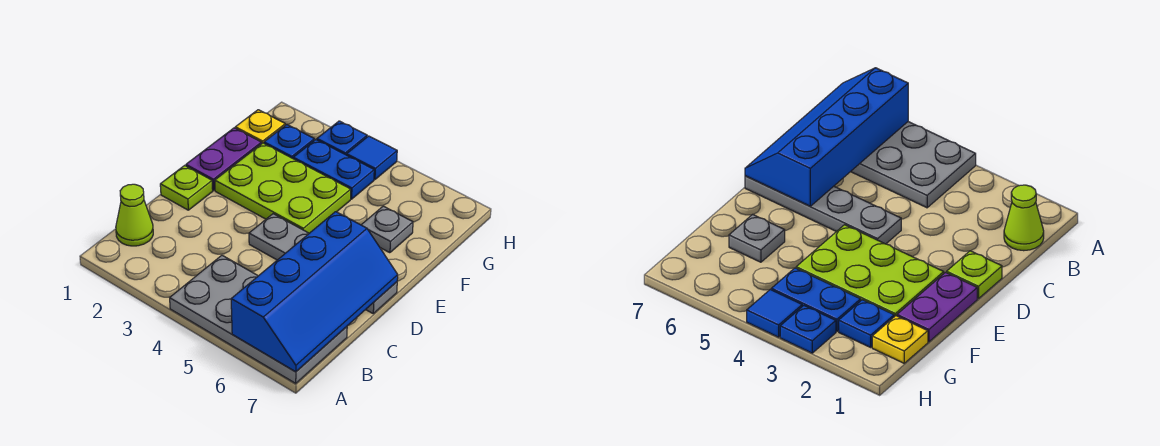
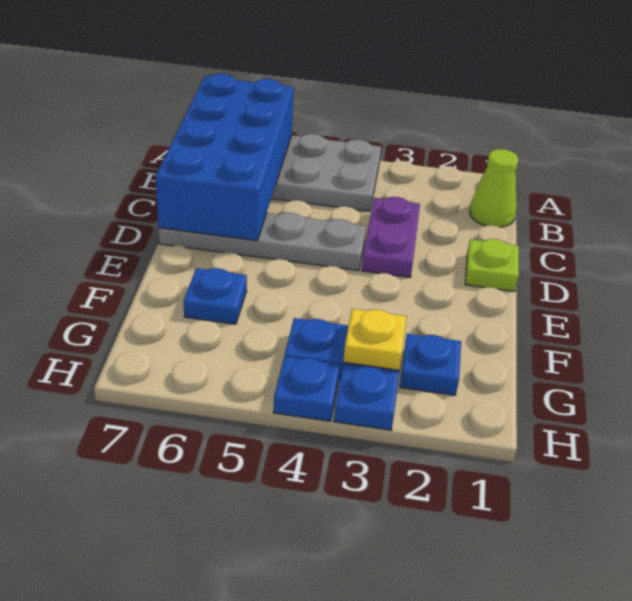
blue 2x4 slope [231,212,398,372] -> blue 2x4 brick [155,73,294,241]
purple 1x2 plate [186,128,262,190] -> purple 1x2 plate moved to [362,197,420,277]
lime 2x3 plate [215,143,351,233] -> none
grey 1x1 plate [362,206,413,253] -> blue 1x1 plate [184,268,247,324]
yellow 1x1 plate [235,110,285,143] -> yellow 1x1 plate moved to [343,309,407,370]
blue 1x1 tile [347,136,397,180] -> blue 1x1 plate [273,357,340,421]

